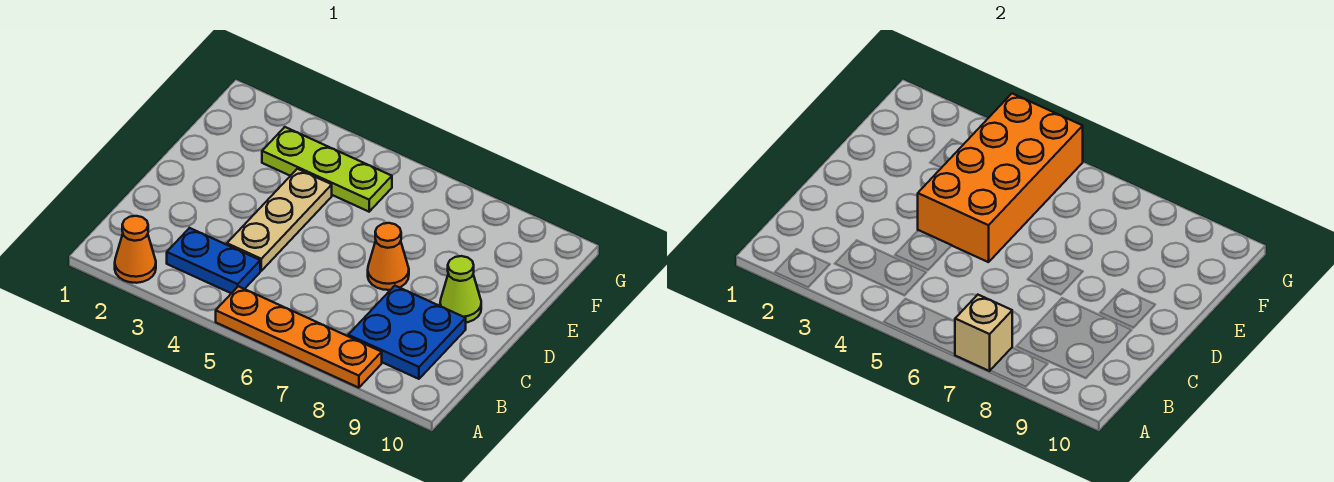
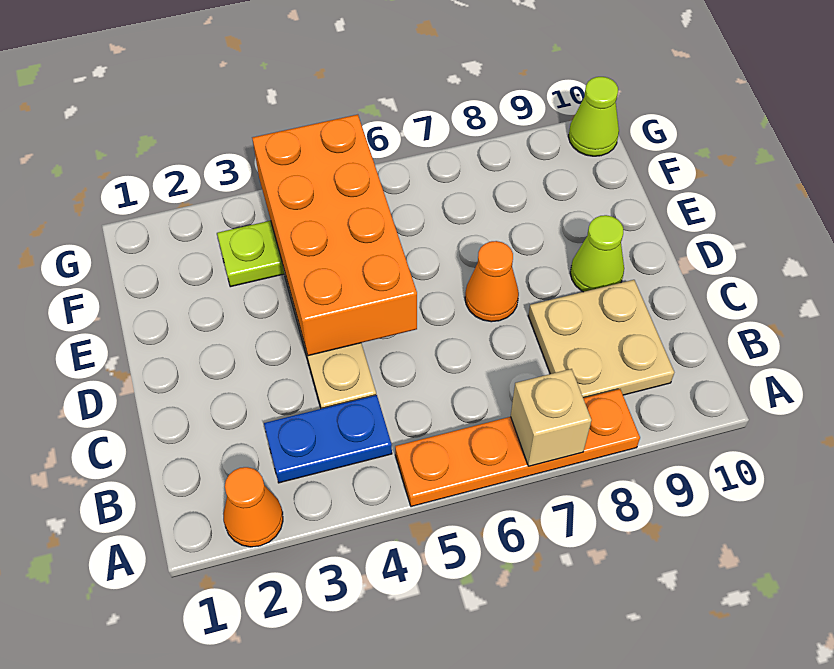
blue 2x2 plate [348,286,466,379] -> tan 2x2 plate [528,280,674,398]
none -> lime 1x1 cone [569,77,619,156]

